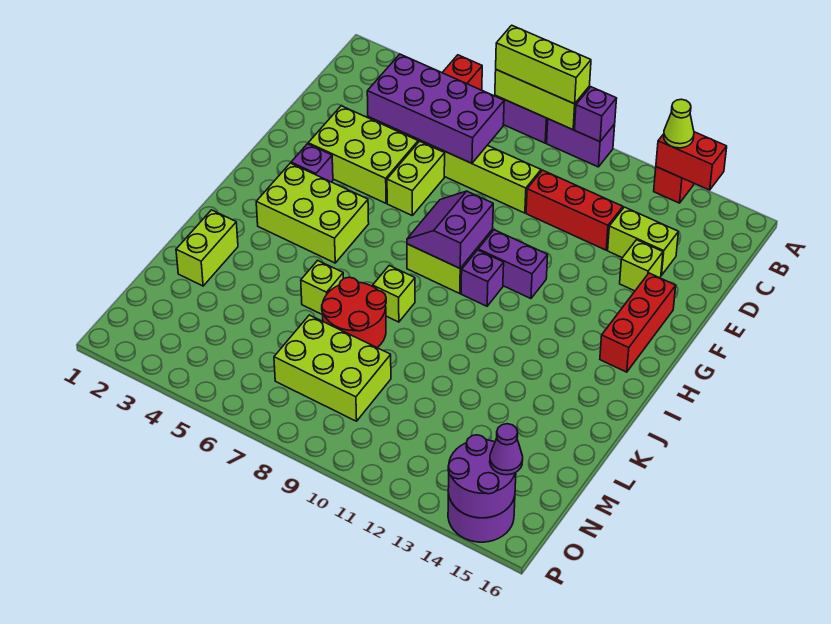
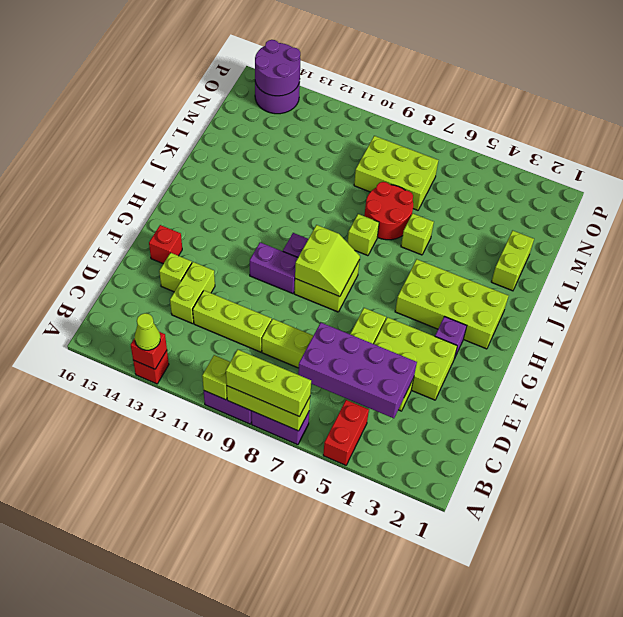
purple 1x1 brick [575,87,617,142] -> lime 1x1 brick [202,355,230,400]
red 1x2 brick [656,132,727,190] -> red 1x1 brick [131,332,167,369]
red 1x3 brick [526,170,623,250] -> lime 1x3 brick [193,291,272,352]
lime 1x2 brick [608,207,678,276] -> lime 1x2 brick turned to [170,262,215,324]
red 1x3 brick [600,273,676,372] -> red 1x1 brick [149,225,182,264]
purple 2x2 slope [407,191,493,268] -> lime 2x2 slope [295,225,360,297]
lime 2x3 brick [256,163,369,263] -> lime 2x4 brick [395,259,508,349]
purple 1x1 cone [490,424,523,475] -> none

